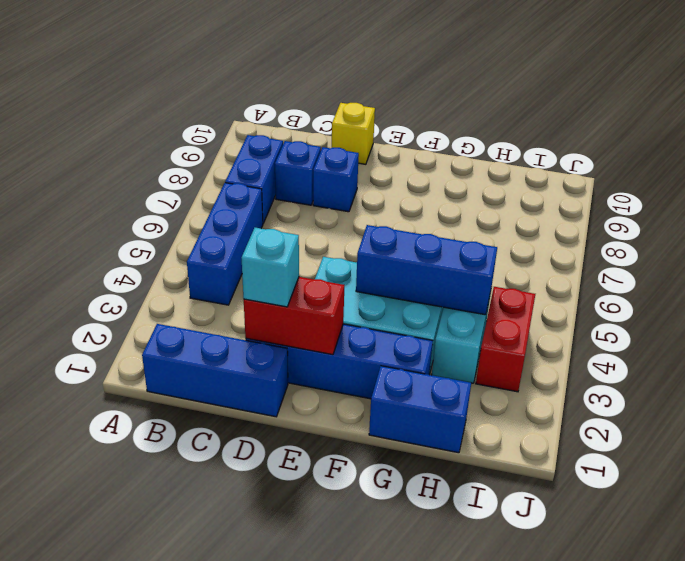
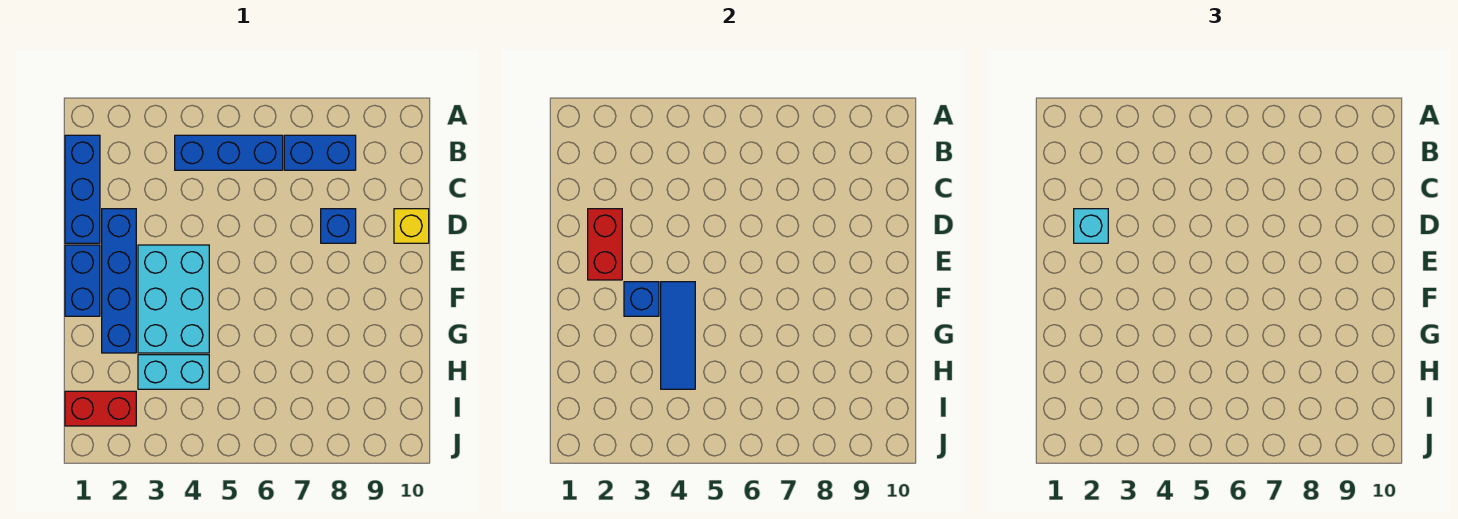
blue 1x1 brick [275,141,321,205] -> blue 1x1 brick moved to [624,282,659,316]
blue 1x3 brick [356,225,497,315] -> blue 1x3 tile [661,282,695,389]
blue 1x2 brick [369,366,471,453] -> blue 1x2 brick moved to [65,245,100,316]
red 1x2 brick [476,287,535,392] -> red 1x2 brick moved to [65,391,136,426]

